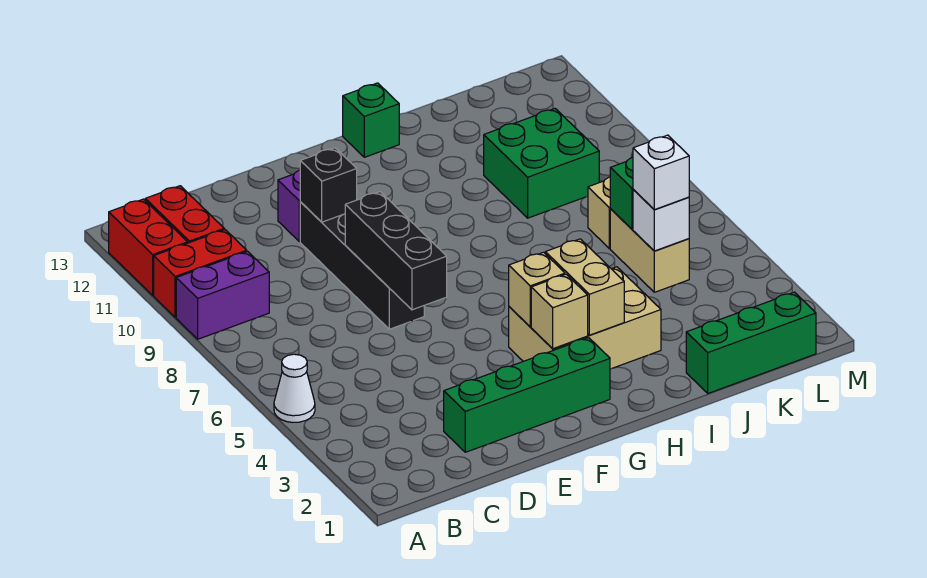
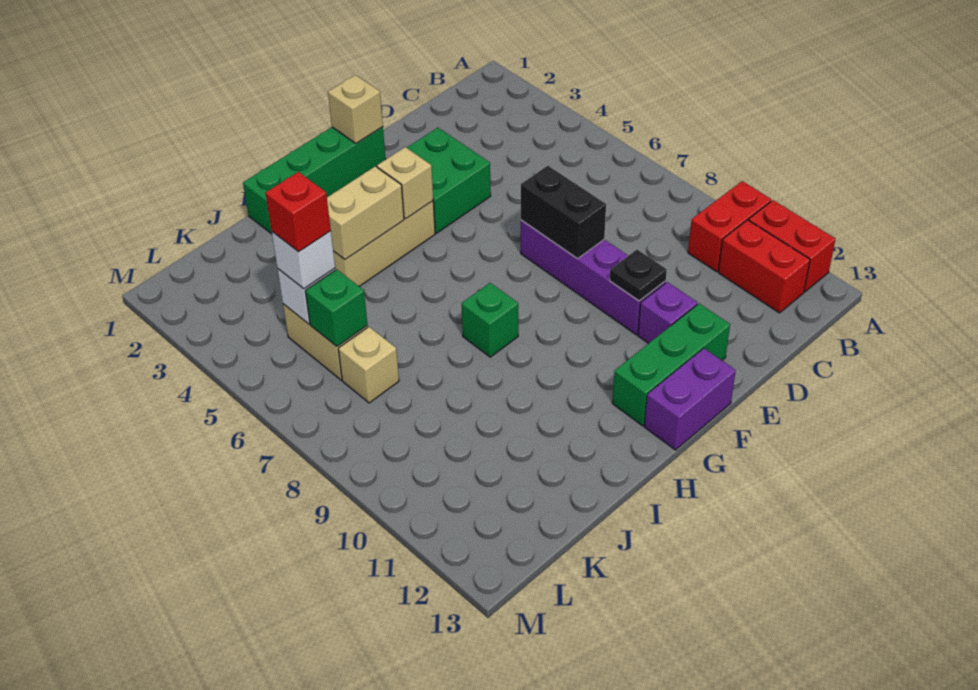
white 1x1 cone [274,354,315,422] -> none
purple 1x2 brick [176,251,269,339] -> purple 1x2 brick moved to [644,348,736,450]
green 1x4 brick [444,338,610,452] -> green 1x4 brick moved to [243,127,386,234]
black 1x3 brick [345,192,447,310] -> black 1x2 brick [521,166,606,259]
black 1x4 brick [300,202,424,329] -> purple 1x4 brick [521,220,666,335]
black 1x1 brick [300,148,357,222] -> black 1x1 plate [610,250,667,301]
tan 1x1 brick [531,274,588,349] -> tan 1x1 brick moved to [328,75,383,143]
tan 1x2 brick [545,239,624,335] -> tan 1x2 brick turned to [327,166,404,259]
green 1x1 brick [343,83,399,157] -> green 1x1 brick moved to [461,283,518,357]
green 1x3 brick [686,292,816,393] -> green 1x3 brick moved to [612,304,730,426]
green 2x2 brick [484,109,599,218] -> green 2x2 brick moved to [407,128,491,233]
none -> red 1x1 brick [266,172,331,252]

